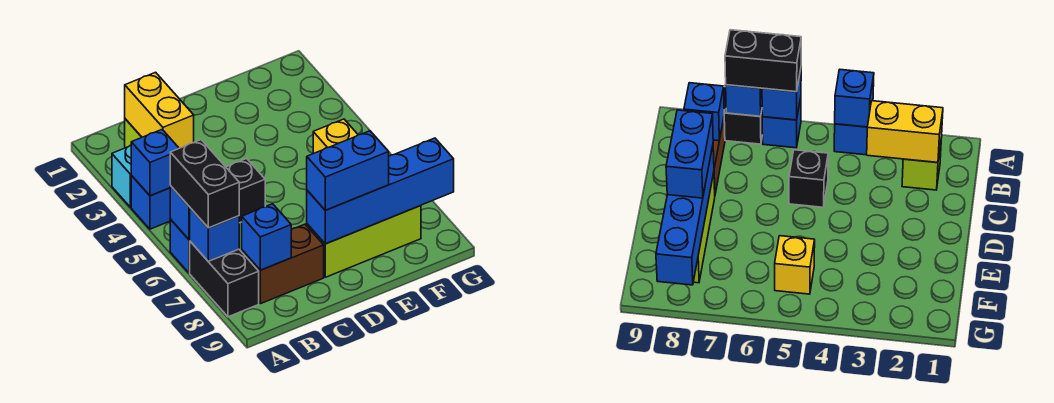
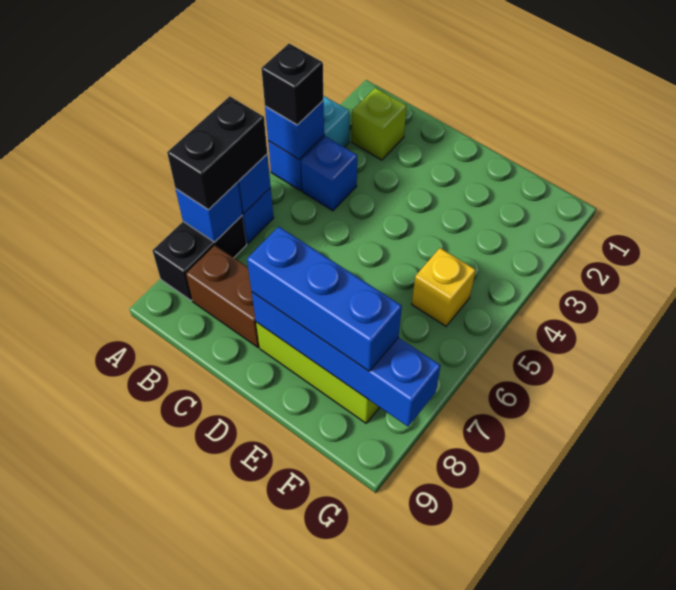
yellow 1x2 brick [125,72,194,148] -> none
blue 1x1 brick [242,204,291,270] -> blue 1x1 brick moved to [301,137,357,211]
black 1x1 brick [226,159,265,223] -> black 1x1 brick moved to [261,44,323,125]
blue 1x2 brick [307,131,389,210] -> blue 1x3 brick [247,227,402,371]

